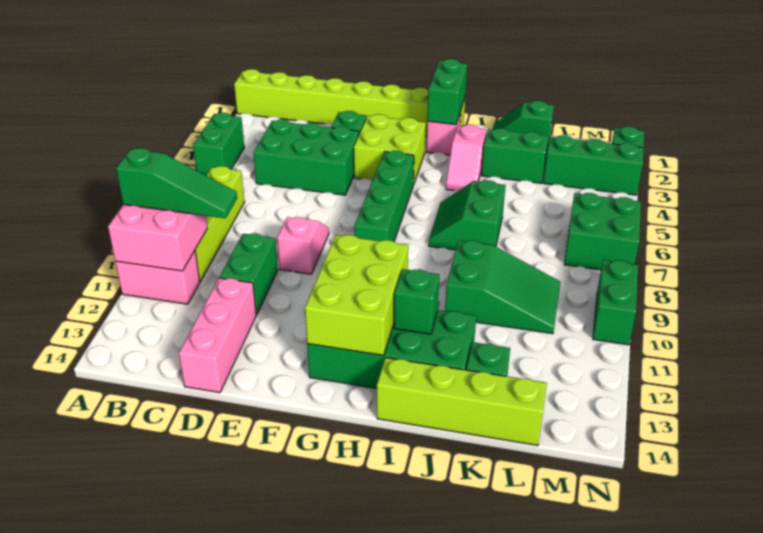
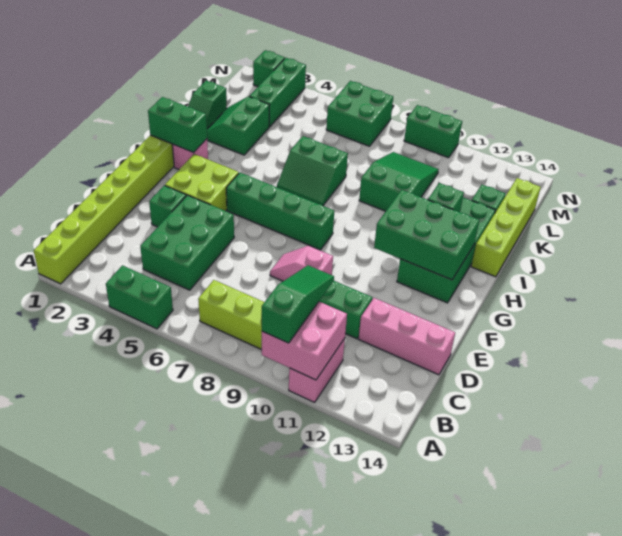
lime 2x3 brick [305,235,408,355] -> green 2x3 brick [374,190,479,280]
pink 1x2 slope [446,125,486,190] -> none

